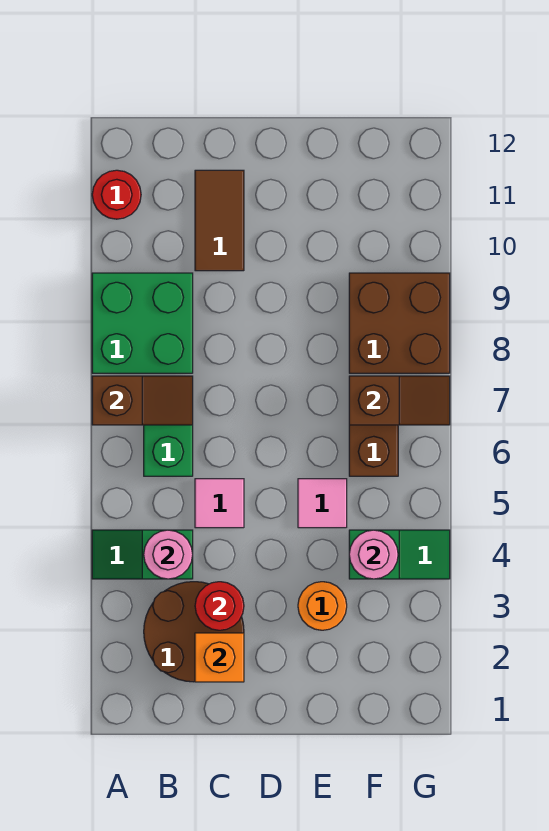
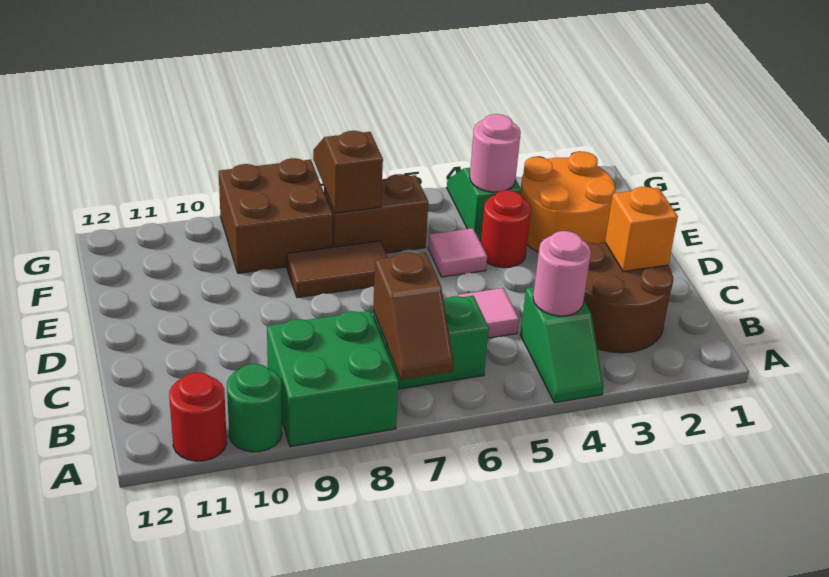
brown 1x2 slope [92,376,193,425] -> brown 1x2 slope turned to [373,253,454,380]
none -> green 1x1 round brick [227,364,282,452]
red 1x1 round brick [195,582,244,630] -> red 1x1 round brick moved to [481,190,531,268]
brown 1x2 tile [195,170,244,271] -> brown 1x2 tile moved to [287,241,387,298]
orange 1x1 round brick [298,582,347,630] -> orange 2x2 round brick [521,152,615,252]

